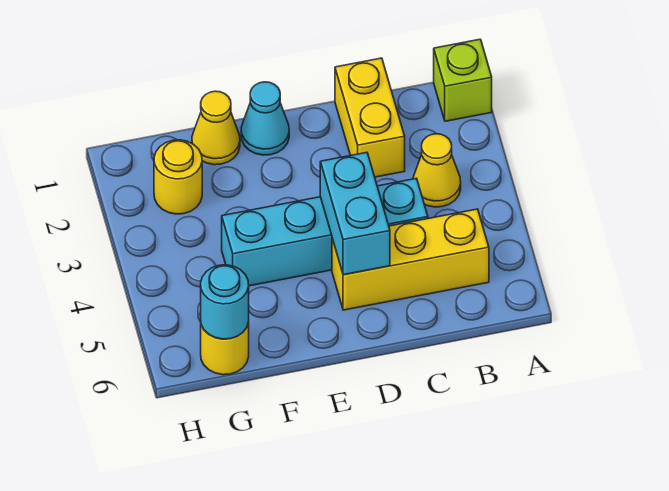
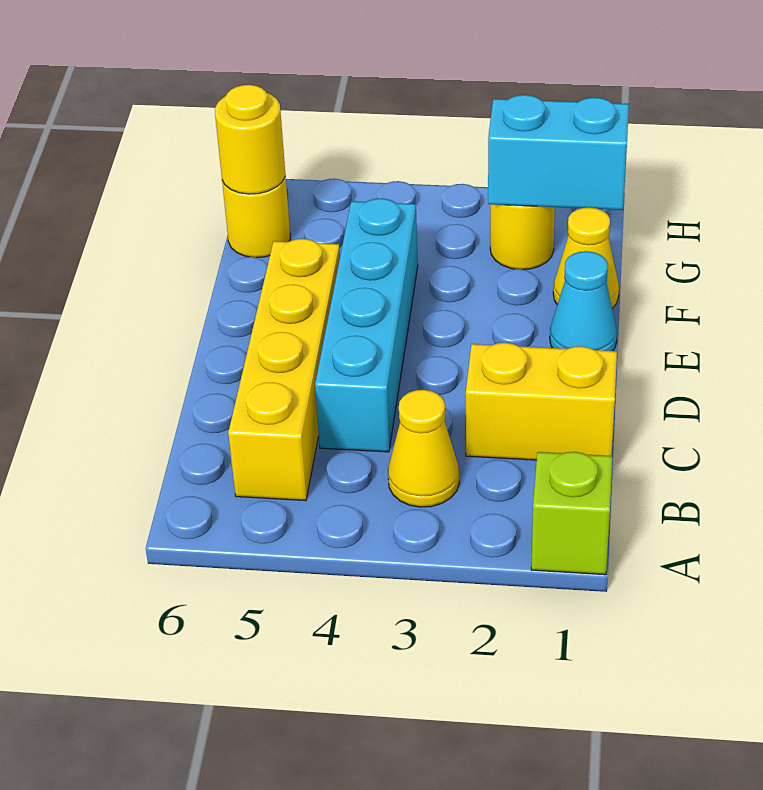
yellow 1x3 brick [332,209,489,310] -> yellow 1x4 brick [228,239,340,501]
cyan 1x2 brick [320,153,390,275] -> cyan 1x2 brick moved to [488,95,629,210]
cyan 1x1 round brick [201,265,249,339] -> yellow 1x1 round brick [215,85,285,194]

